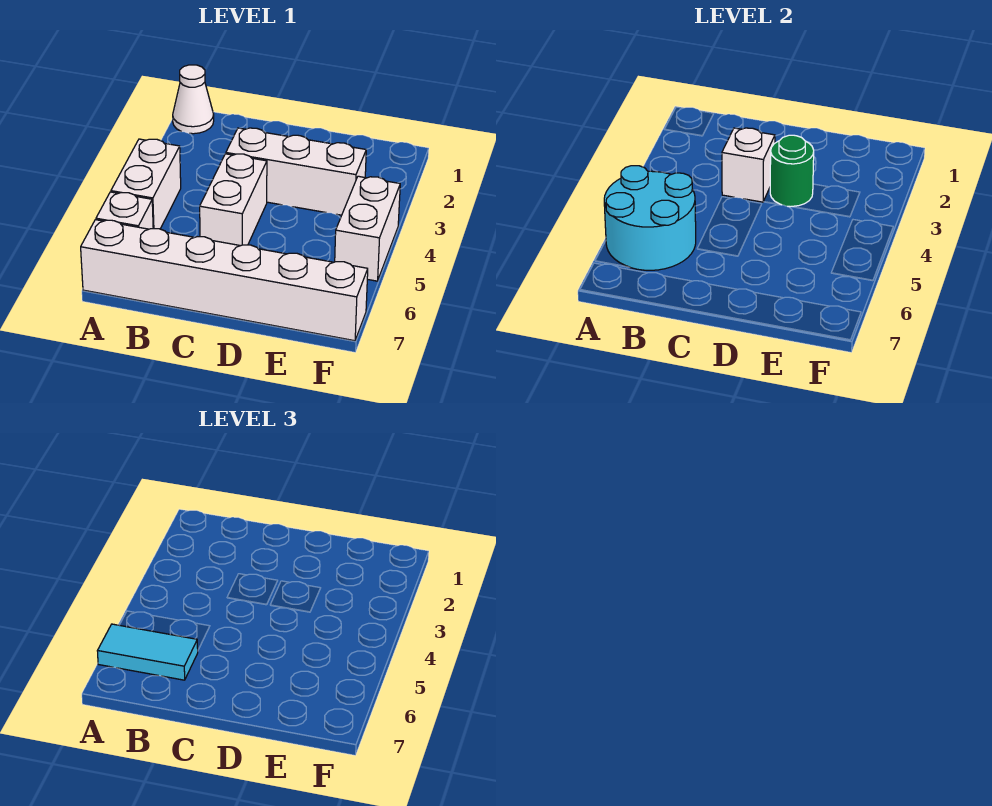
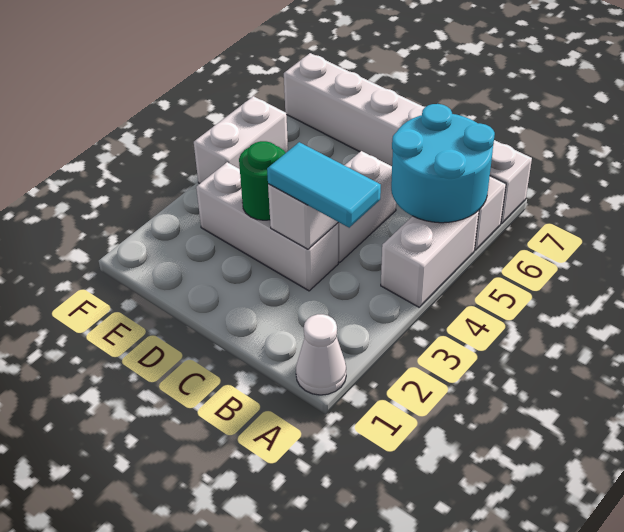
cyan 1x2 tile [98,624,198,680] -> cyan 1x2 tile moved to [267,142,381,228]

